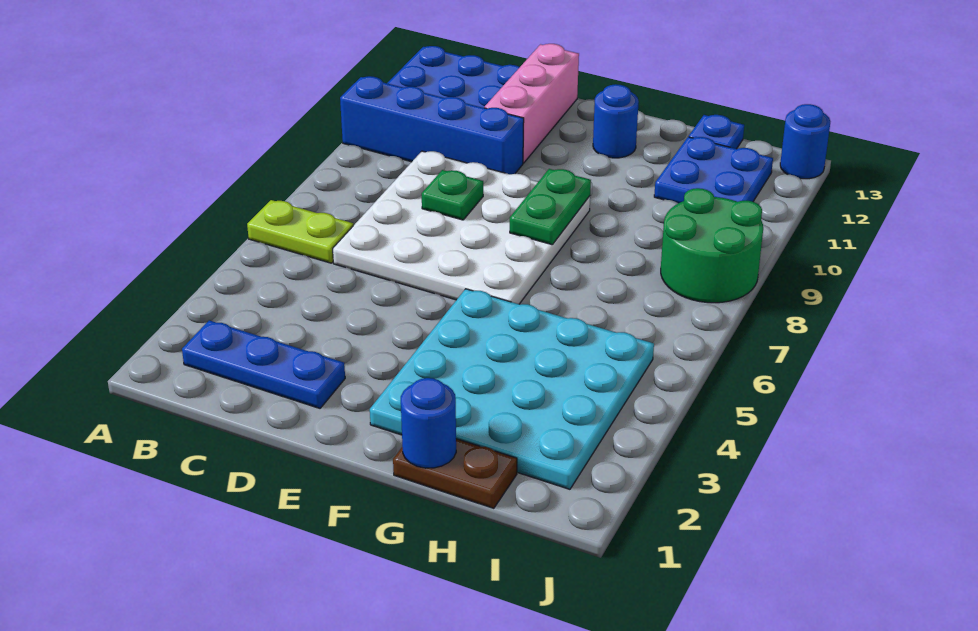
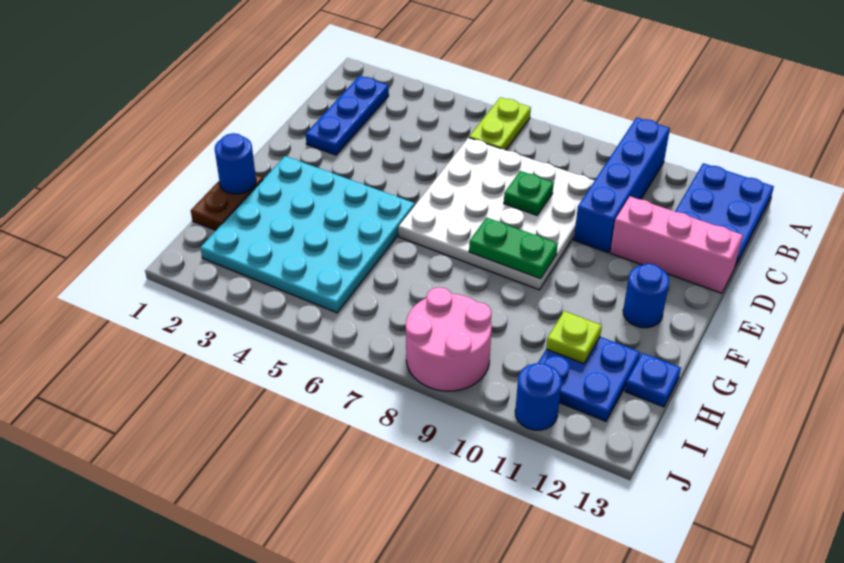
none -> lime 1x1 plate [546,311,602,364]
green 2x2 round brick [661,188,763,303] -> pink 2x2 round brick [406,287,492,391]
blue 1x1 round brick [780,104,830,179] -> blue 1x1 round brick moved to [515,363,562,430]

